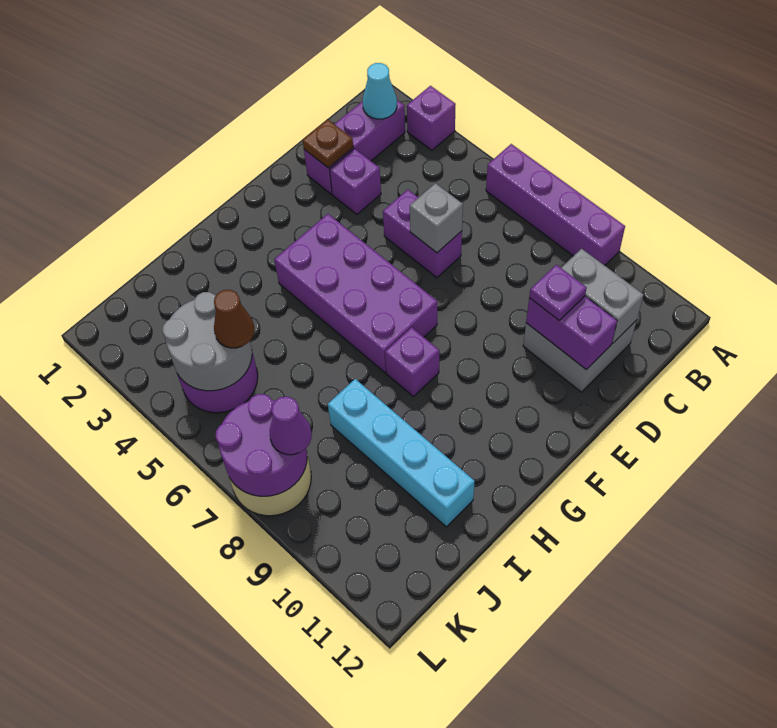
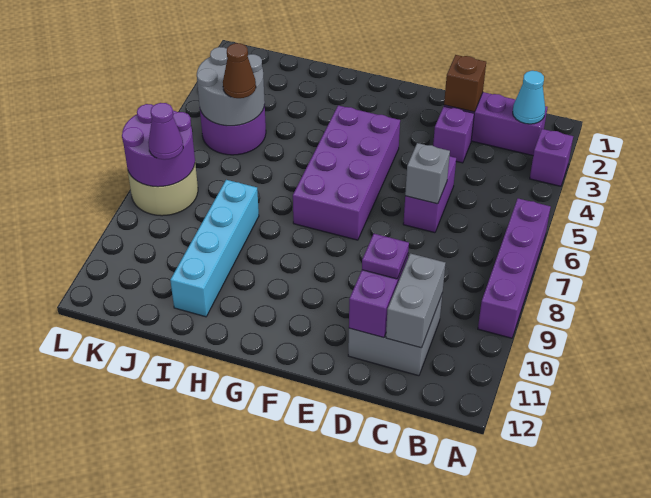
brown 1x1 plate [303,119,353,168] -> brown 1x1 brick [444,55,486,112]
purple 1x1 brick [385,327,439,396] -> none

